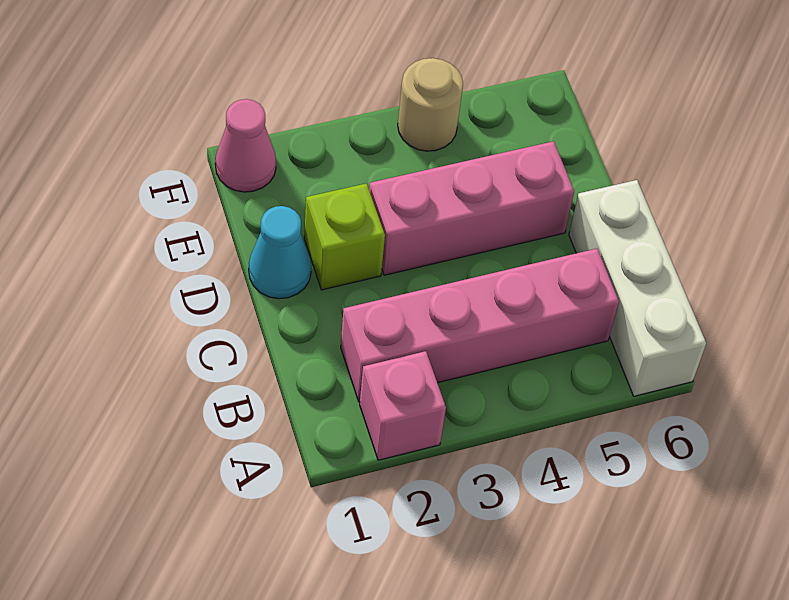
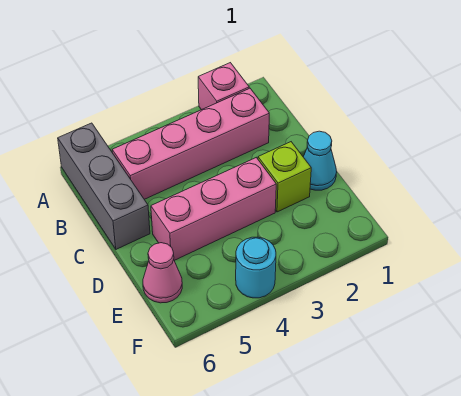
white 1x3 brick [569,180,706,396] -> grey 1x3 brick [58,123,150,249]
pink 1x1 cone [215,99,276,192] -> pink 1x1 cone moved to [143,243,182,303]
tan 1x1 round brick [398,58,463,151] -> cyan 1x1 round brick [236,237,276,298]

